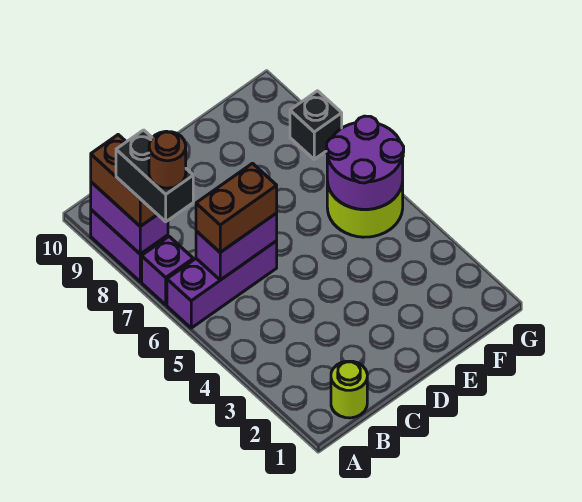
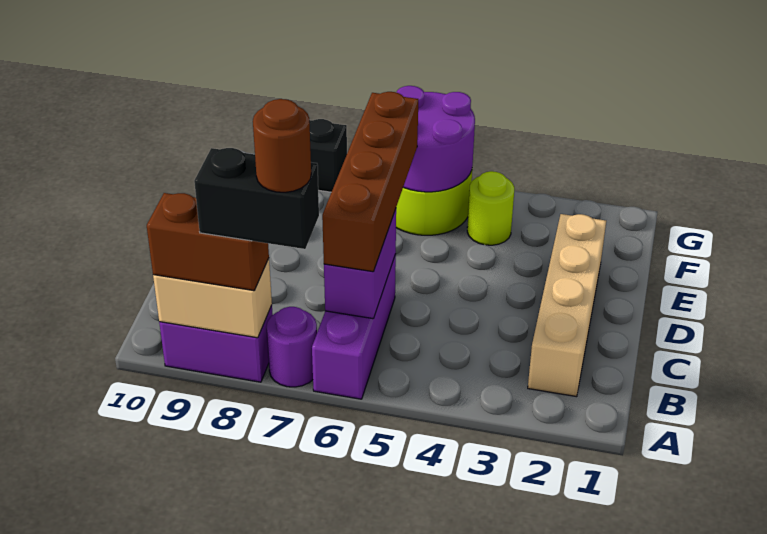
purple 1x1 brick [142,237,193,305] -> purple 1x1 round brick [266,307,317,387]
purple 1x2 brick [91,182,168,254] -> tan 1x2 brick [153,259,272,338]
lime 1x1 round brick [331,361,367,418] -> lime 1x1 round brick moved to [467,171,514,245]
none -> tan 1x4 brick [528,214,606,397]
brown 1x2 brick [196,163,277,252] -> brown 1x4 brick [322,92,418,272]

